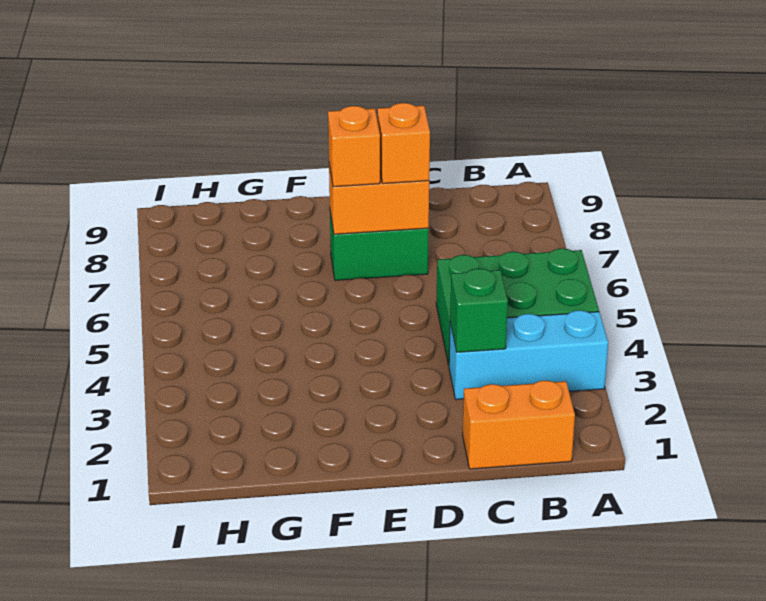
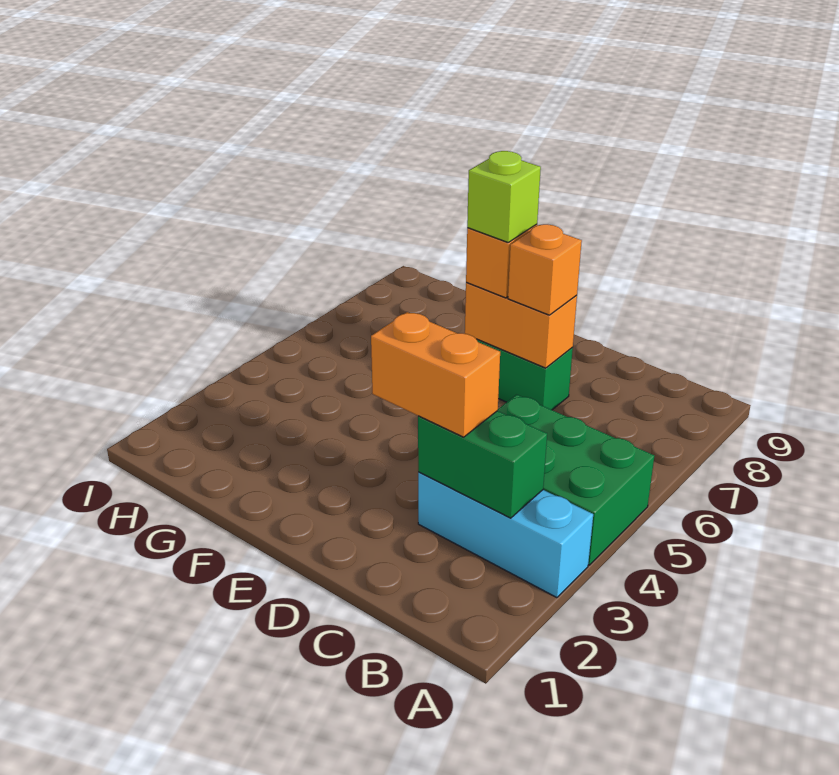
orange 1x2 brick [463,381,575,469] -> orange 1x2 brick moved to [371,312,500,437]
green 1x1 brick [450,268,508,352] -> green 1x2 brick [418,411,547,518]
none -> lime 1x1 brick [467,151,541,242]

